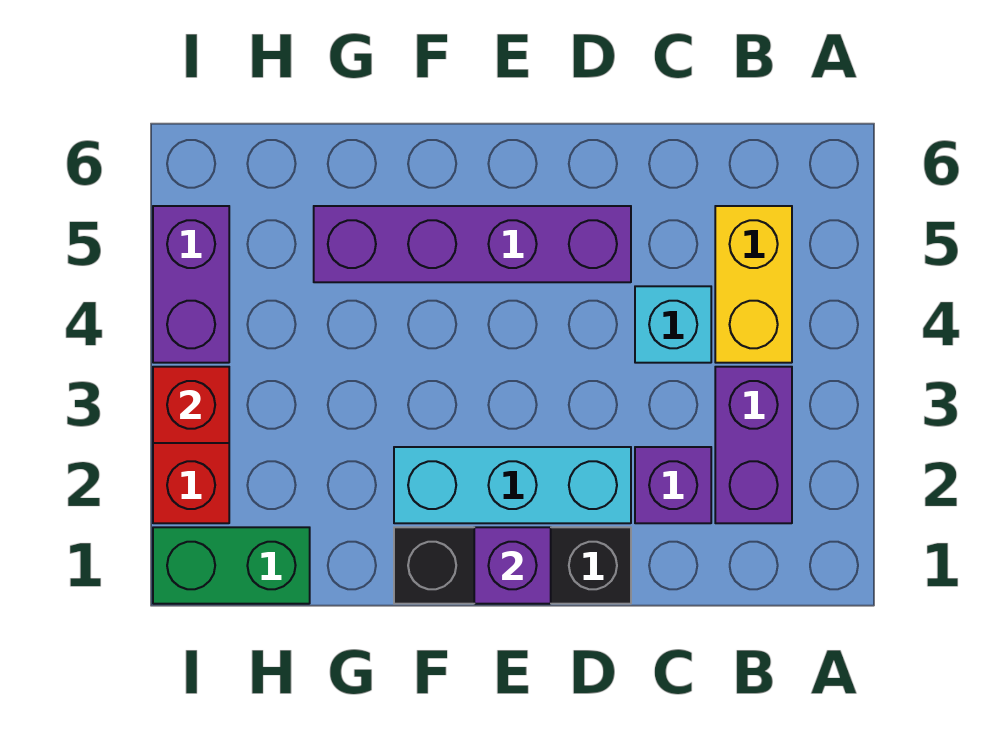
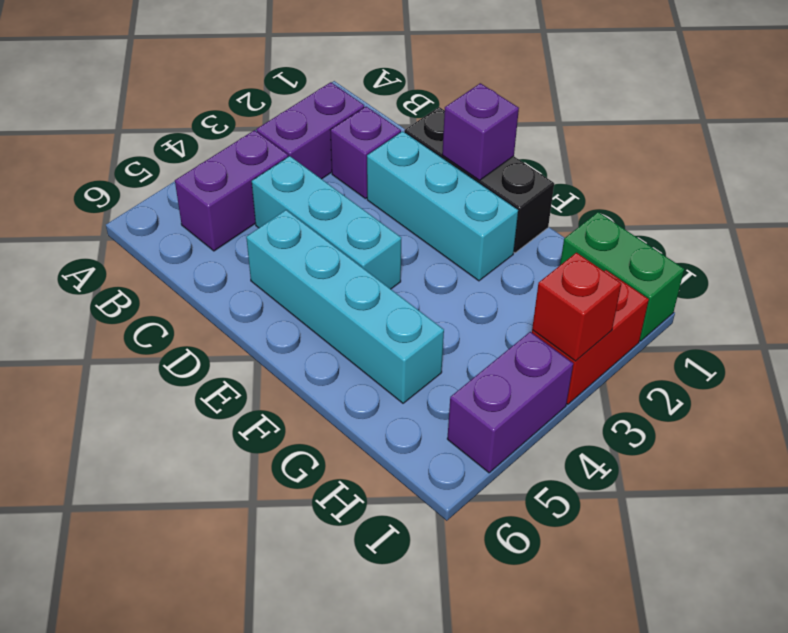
yellow 1x2 brick [715,206,792,363] -> purple 1x2 brick [175,130,288,251]
cyan 1x1 brick [635,286,711,363] -> cyan 1x3 brick [252,156,401,289]
purple 1x4 brick [314,206,631,282] -> cyan 1x4 brick [246,210,444,403]

